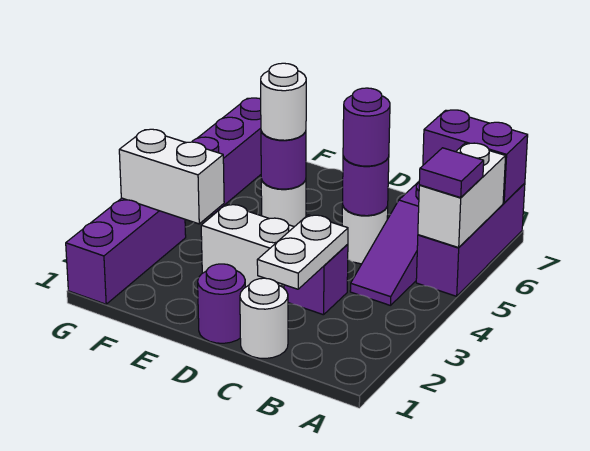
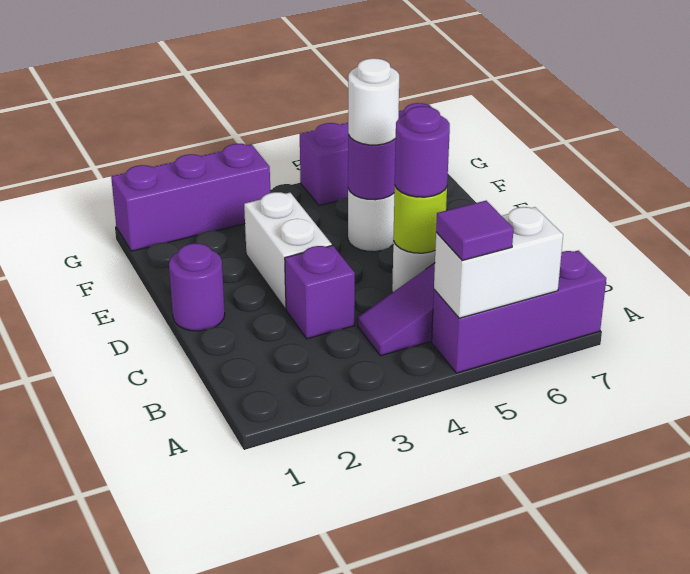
purple 1x2 brick [423,110,528,203] -> none
white 1x1 round brick [240,278,288,358] -> none
white 1x2 plate [257,215,348,289] -> none
purple 1x1 round brick [343,156,389,216] -> lime 1x1 round brick [393,186,447,253]
white 1x2 brick [119,129,224,224] -> none

